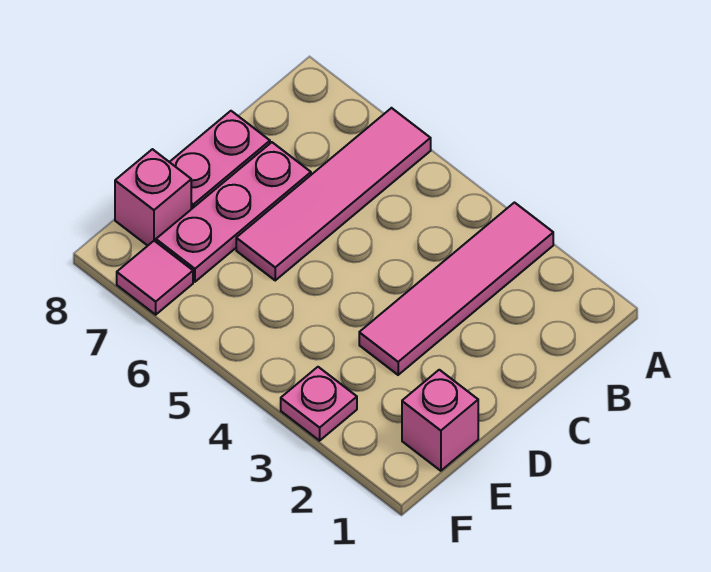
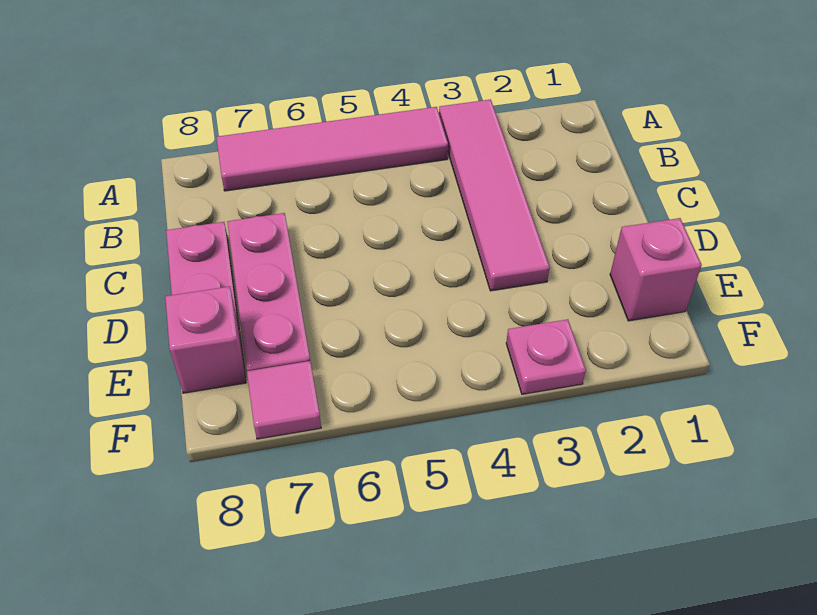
pink 1x4 tile [236,108,431,280] -> pink 1x4 tile turned to [216,107,448,191]

